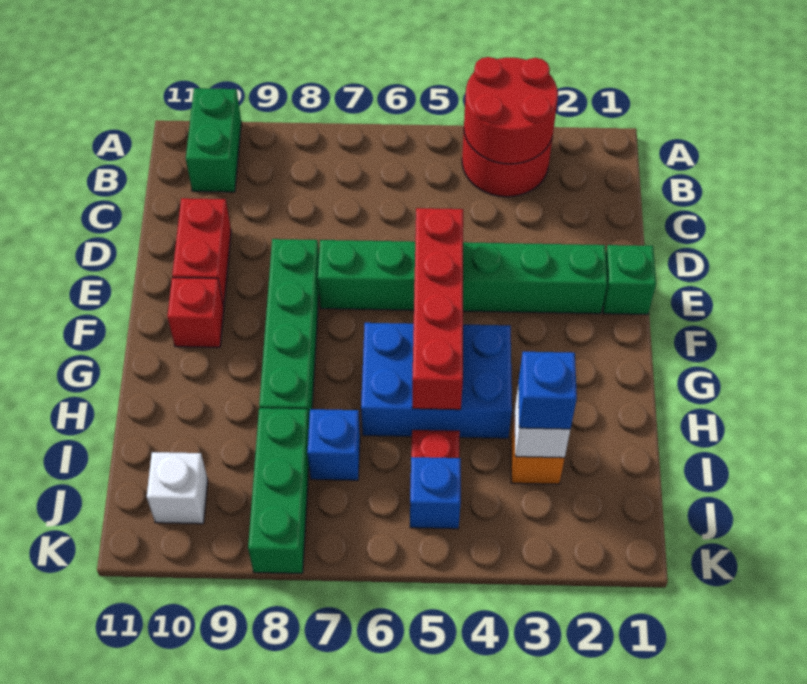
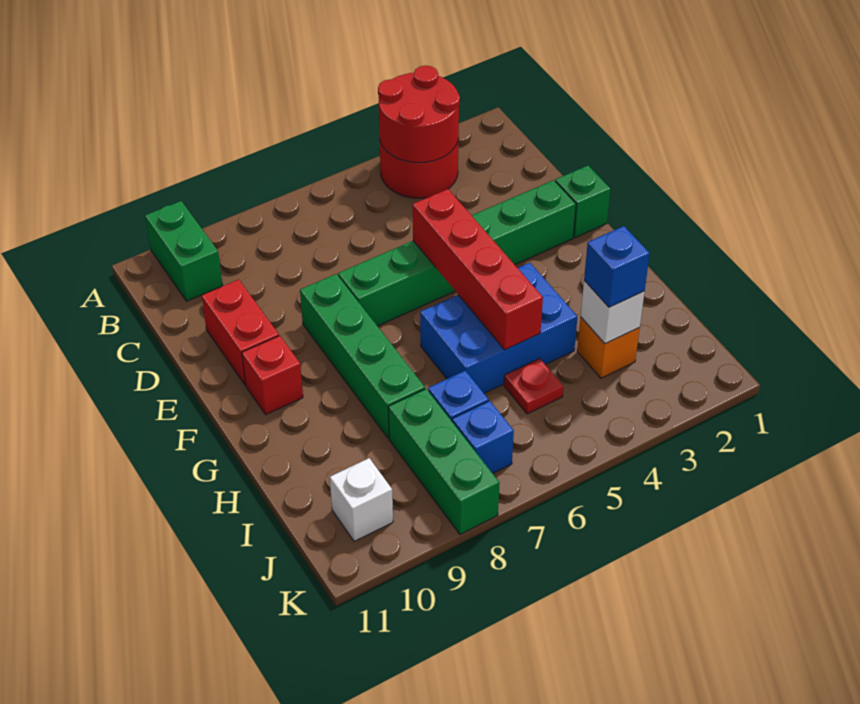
blue 1x1 brick [410,457,461,529] -> blue 1x1 brick moved to [452,401,514,473]

